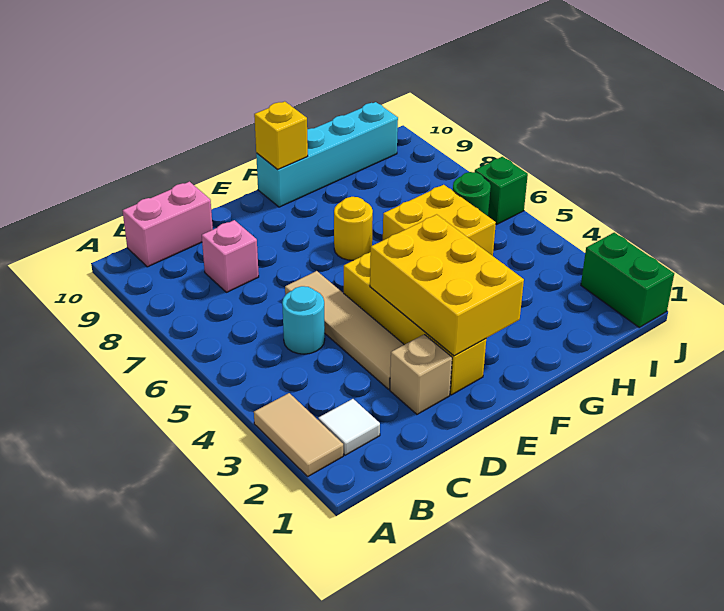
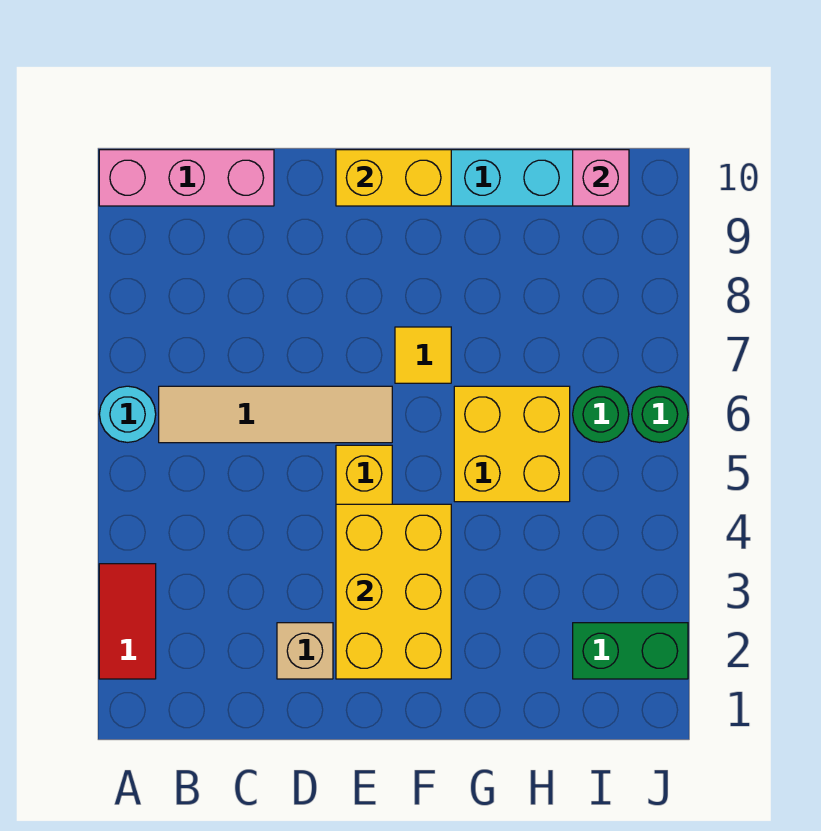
tan 1x2 tile [254,393,343,476] -> red 1x2 tile [99,564,156,679]
white 1x1 tile [318,399,380,455] -> none
pink 1x2 brick [123,182,213,267] -> pink 1x3 brick [99,150,274,206]
cyan 1x1 round brick [282,286,325,354] -> cyan 1x1 round brick moved to [99,386,156,442]
pink 1x1 brick [202,220,259,292] -> pink 1x1 brick moved to [573,150,629,206]
tan 1x4 tile [285,271,404,389] -> tan 1x4 tile turned to [159,386,392,443]
yellow 1x1 round brick [334,197,373,260] -> yellow 1x1 tile [395,327,451,383]
yellow 1x1 brick [254,101,308,170] -> yellow 1x2 brick [336,150,451,206]
green 1x2 brick [581,233,674,327] -> green 1x2 brick turned to [573,623,688,679]
green 1x1 brick [475,157,528,224] -> green 1x1 round brick [632,386,688,442]

